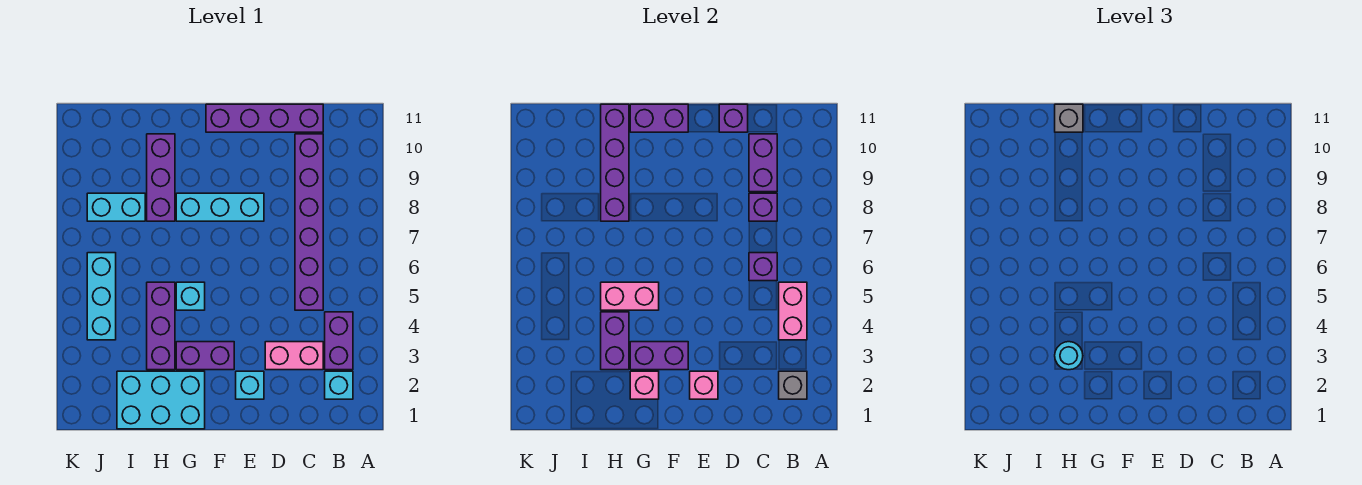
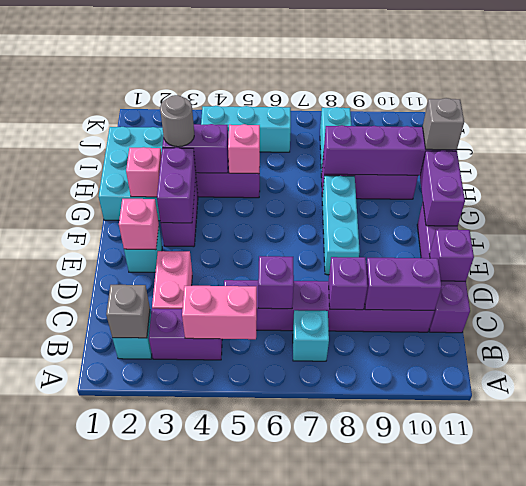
cyan 1x1 brick [176,282,205,310] -> cyan 1x1 brick moved to [293,310,329,361]
pink 1x2 brick [601,282,659,310] -> pink 1x1 brick [228,124,260,174]
cyan 1x1 round brick [1055,342,1083,370] -> grey 1x1 round brick [160,95,194,147]

